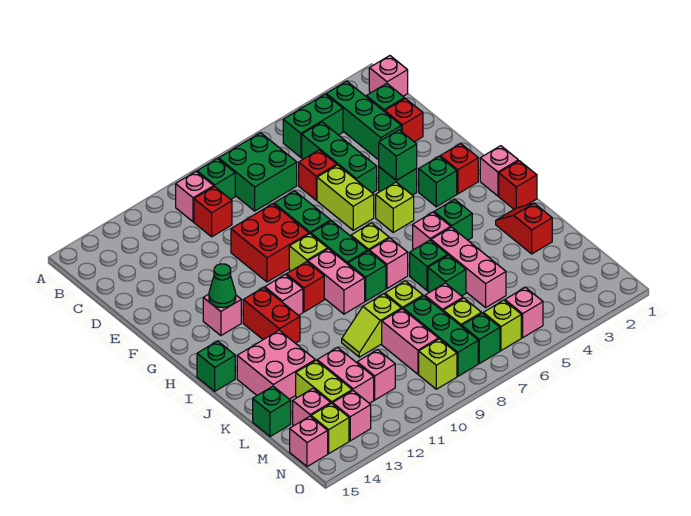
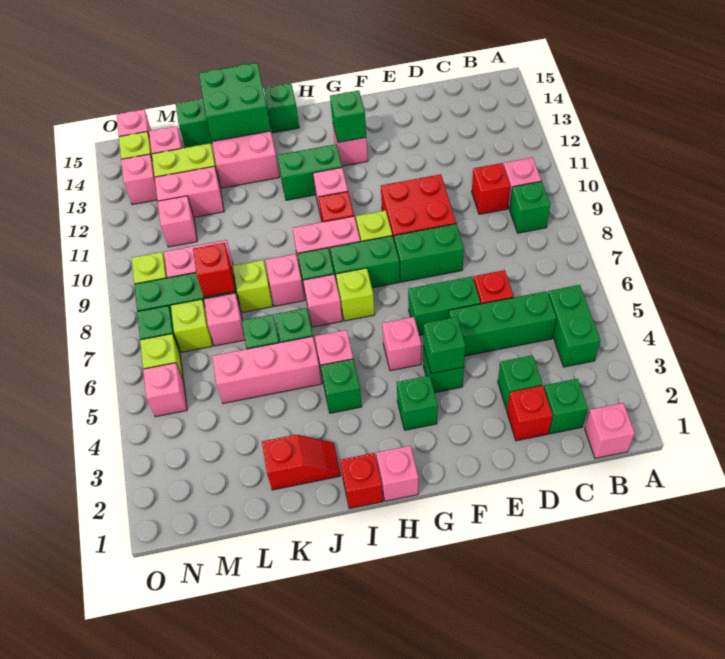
green 1x3 brick [326,81,401,160] -> green 1x1 brick [498,355,542,410]
green 2x2 brick [219,133,297,211] -> green 2x2 brick moved to [199,63,271,142]
lime 1x2 brick [317,165,374,230] -> green 1x2 brick [408,276,480,335]
red 1x1 brick [440,144,478,194] -> red 1x1 brick moved to [193,243,235,297]
lime 1x1 brick [376,182,414,232] -> pink 1x1 brick [382,317,421,371]
green 1x1 cone [209,264,236,308] -> green 1x1 brick [330,91,366,142]
red 1x2 brick [243,287,300,343] -> green 1x2 brick [277,144,342,200]
none -> pink 1x1 brick [265,254,305,306]
lime 1x2 slope [342,294,401,357] -> none

